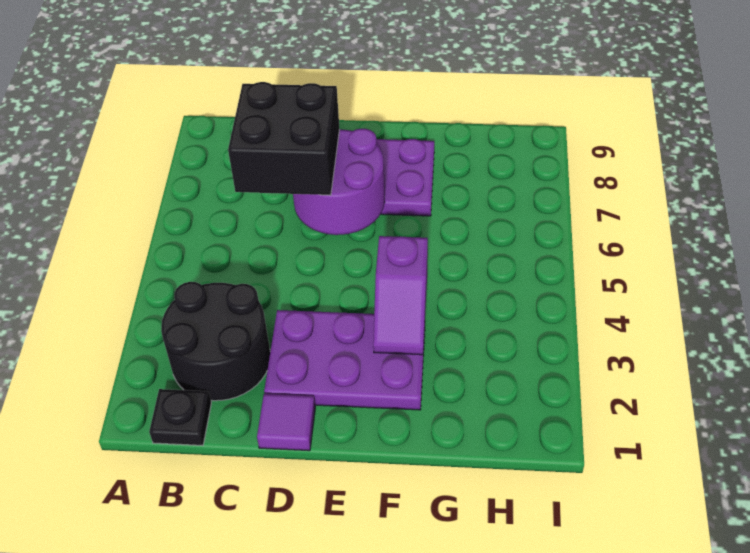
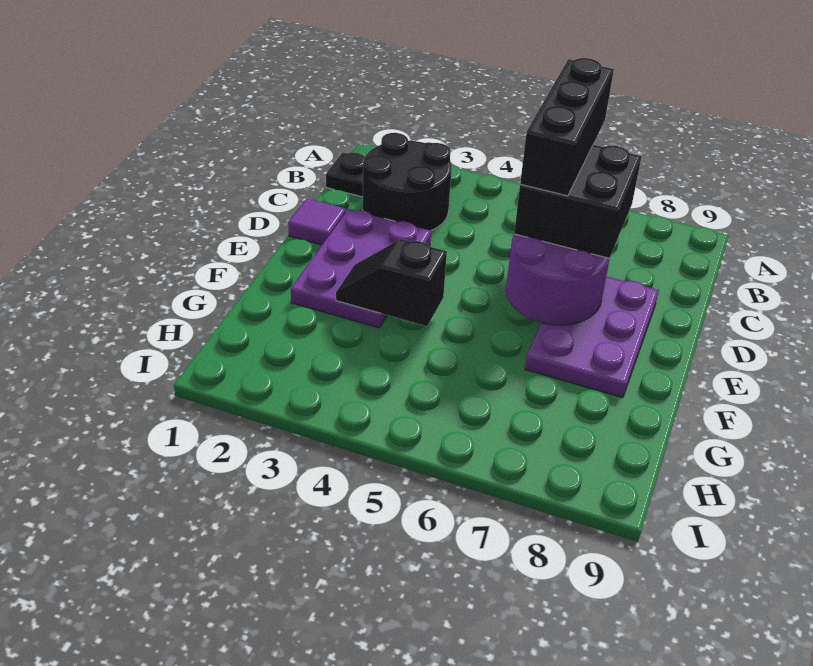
none -> black 1x3 brick [520,58,614,196]
purple 1x2 slope [373,236,428,355] -> black 1x2 slope [336,239,447,326]

